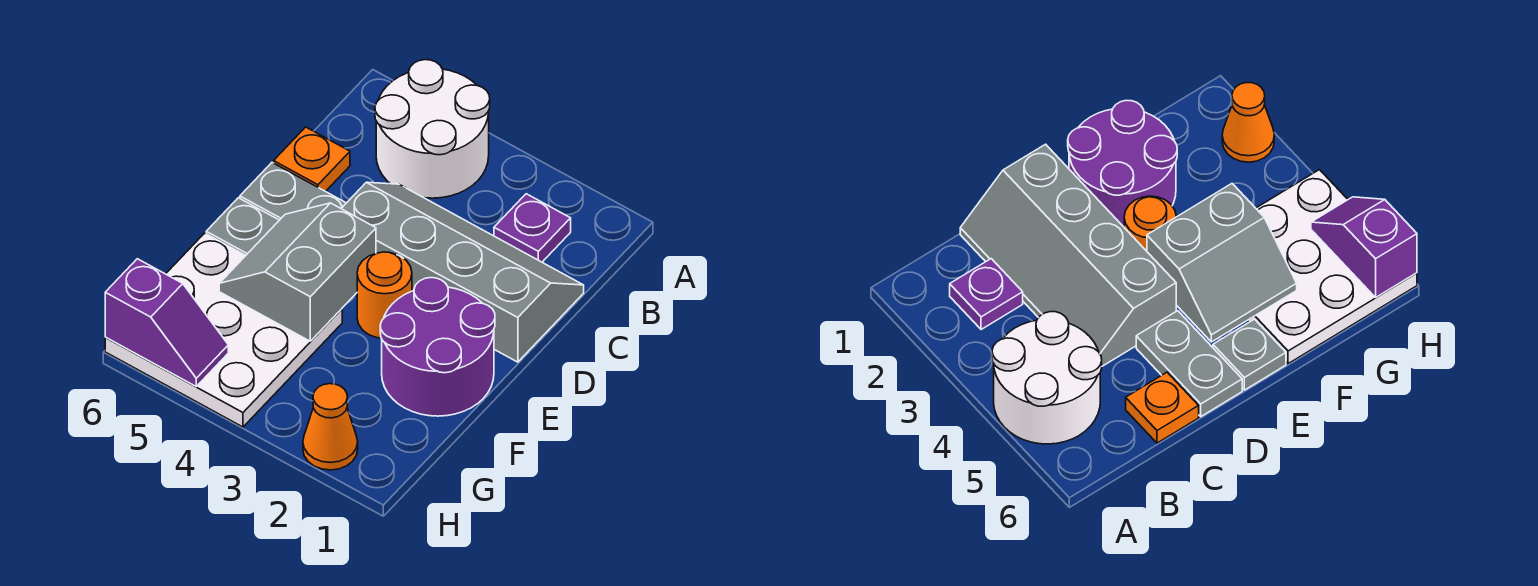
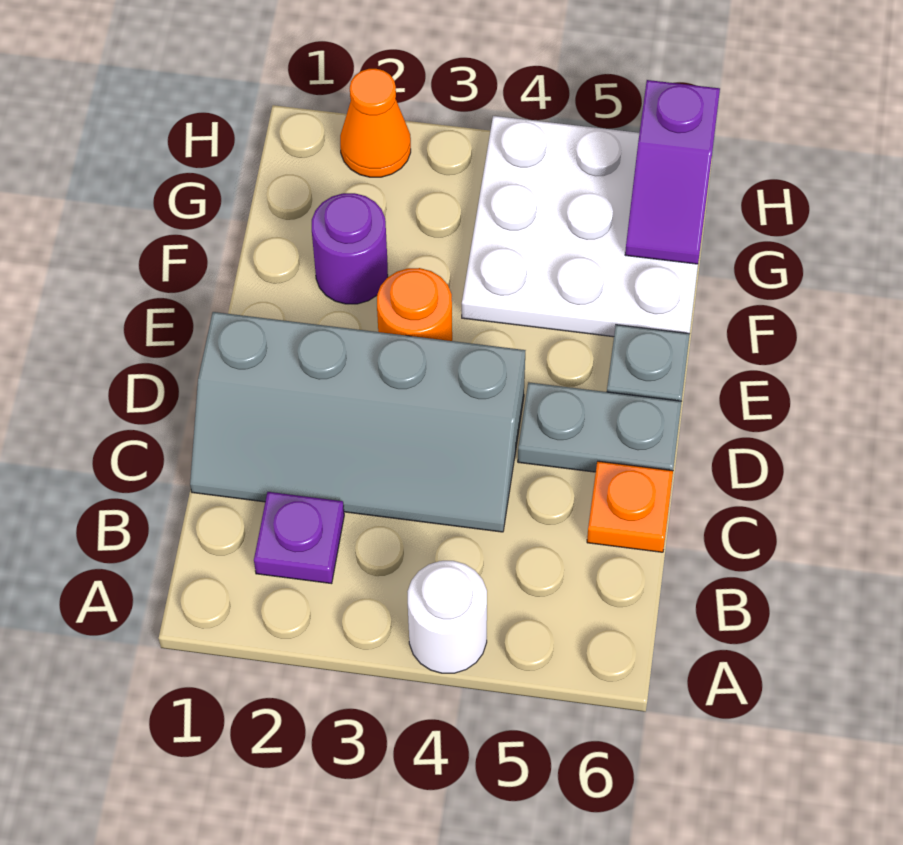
white 2x2 round brick [375,60,490,198] -> white 1x1 round brick [407,561,487,673]
purple 2x2 round brick [380,278,495,416] -> purple 1x1 round brick [312,193,388,304]
grey 2x2 slope [219,203,376,341] -> none
purple 1x2 slope [105,259,228,386] -> purple 1x2 slope turned to [625,80,720,264]

